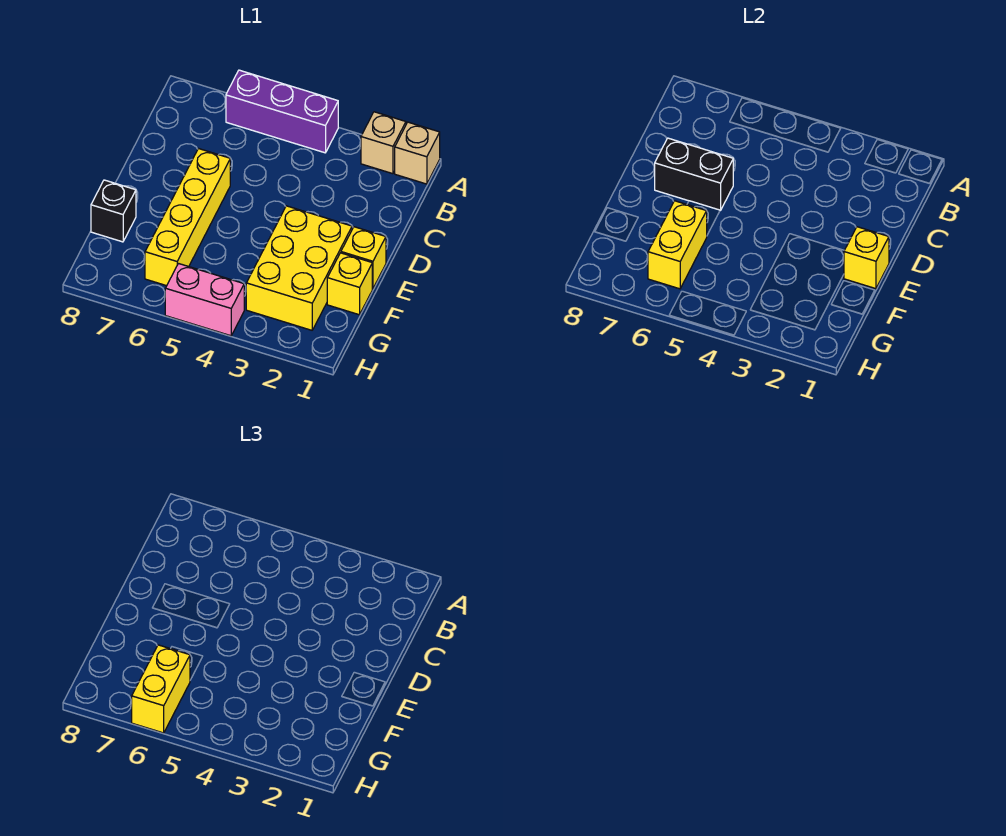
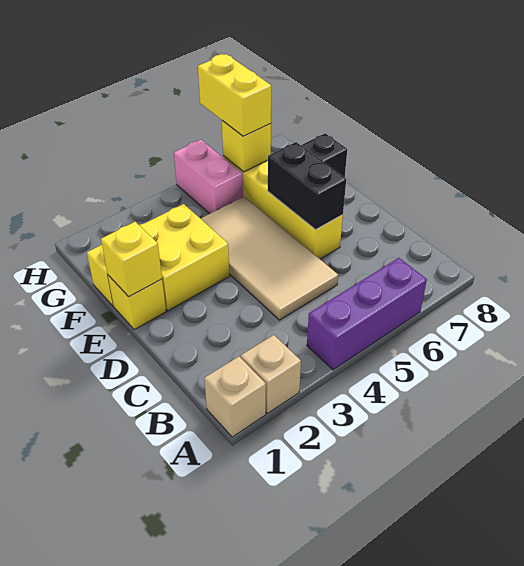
none -> tan 2x4 tile [201,196,338,320]
black 1x2 brick [655,138,733,210] -> black 1x2 brick turned to [268,142,346,230]
yellow 2x3 brick [246,206,352,330] -> yellow 2x2 brick [139,204,230,311]
yellow 1x2 brick [648,201,707,289] -> yellow 1x1 brick [222,121,271,172]
pink 1x2 brick [165,264,244,336] -> pink 1x2 brick turned to [174,140,243,214]

